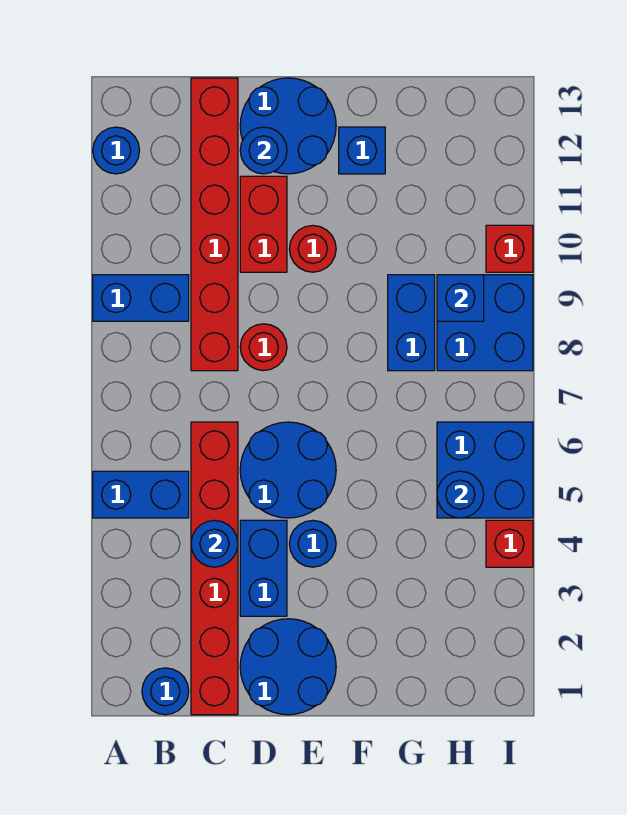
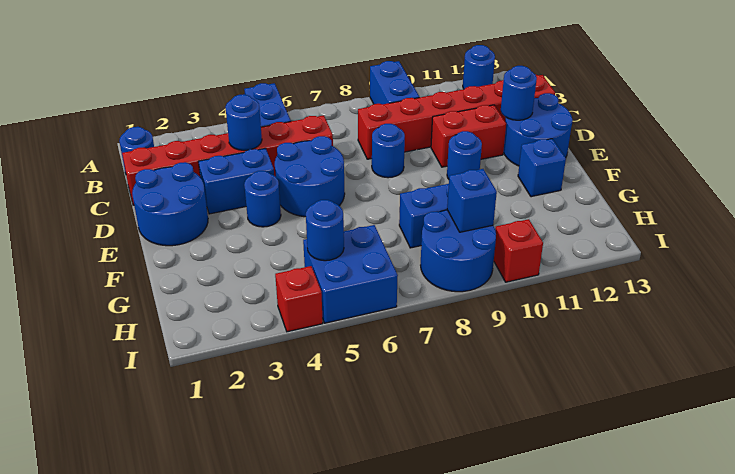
red 1x1 round brick [240,324,287,371] -> blue 1x1 round brick [372,124,405,178]
red 1x1 round brick [289,225,336,272] -> blue 1x1 round brick [447,131,482,179]
blue 2x2 brick [437,275,533,371] -> blue 2x2 round brick [421,210,496,292]

